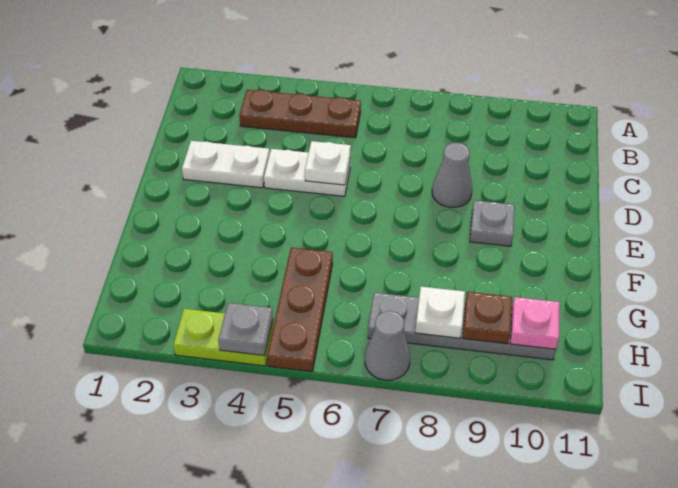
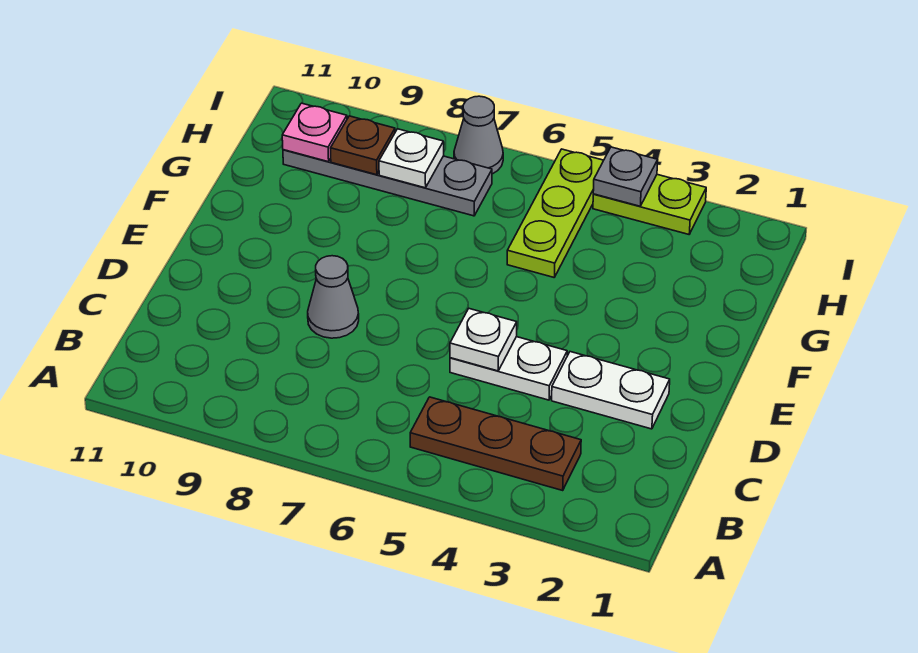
grey 1x1 plate [470,200,515,246] -> none
brown 1x3 plate [267,247,333,372] -> lime 1x3 plate [507,149,604,277]

